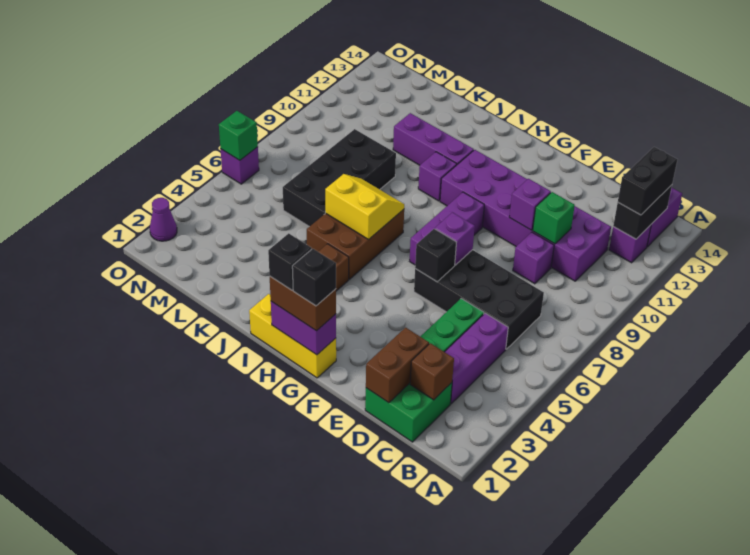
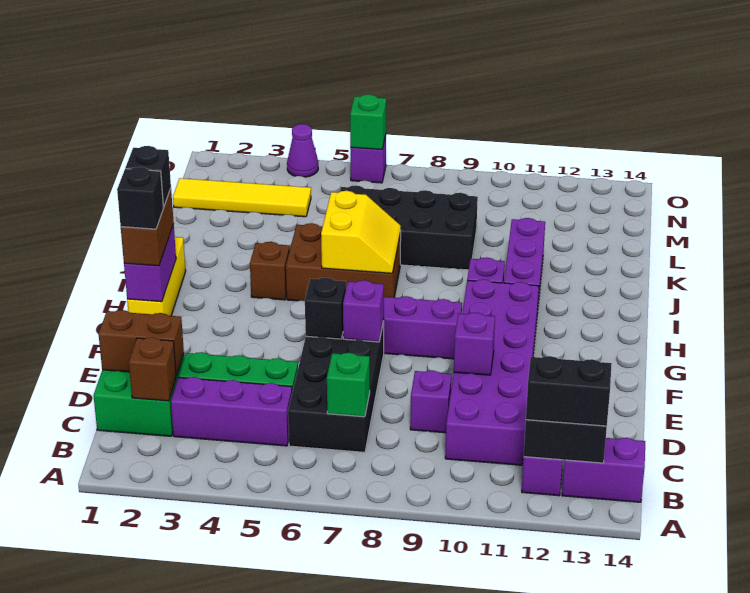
green 1x1 brick [533,192,575,244] -> green 1x1 brick moved to [327,353,370,417]
none -> yellow 1x4 tile [173,178,311,217]
purple 1x1 cone [150,198,177,241] -> purple 1x1 cone moved to [287,124,318,177]

